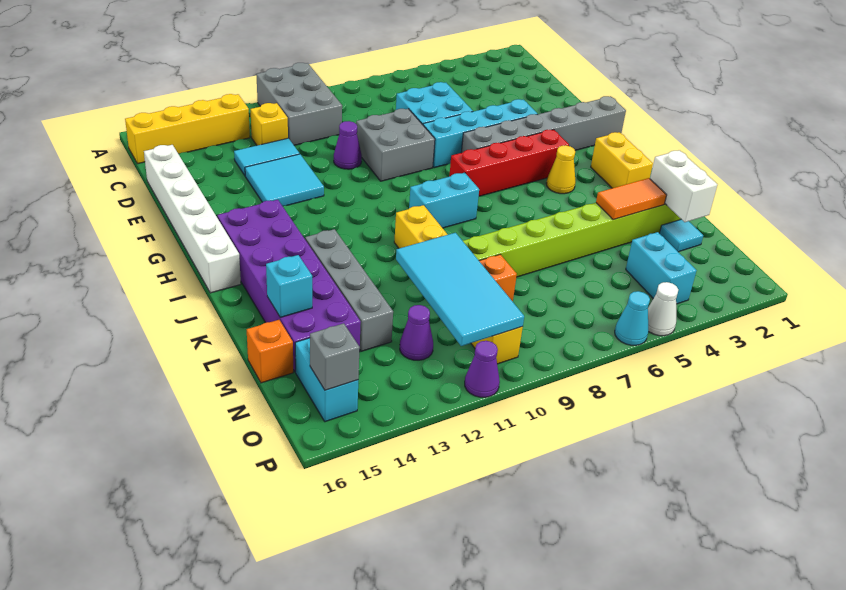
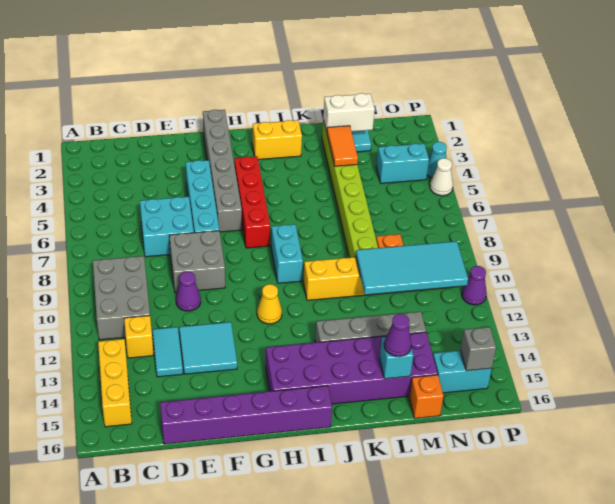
grey 2x3 brick [256,63,342,145] -> grey 2x3 brick turned to [93,256,150,340]
yellow 1x4 brick [125,94,250,164] -> yellow 1x3 brick [98,339,132,427]
white 1x6 brick [144,145,241,293] -> purple 1x6 brick [160,386,332,444]
yellow 1x1 cone [546,145,576,194] -> yellow 1x1 cone moved to [257,284,282,324]
purple 1x1 cone [400,305,433,360] -> purple 1x1 cone moved to [384,314,411,357]
cyan 1x1 cone [615,291,650,345] -> cyan 1x1 cone moved to [427,142,447,178]

